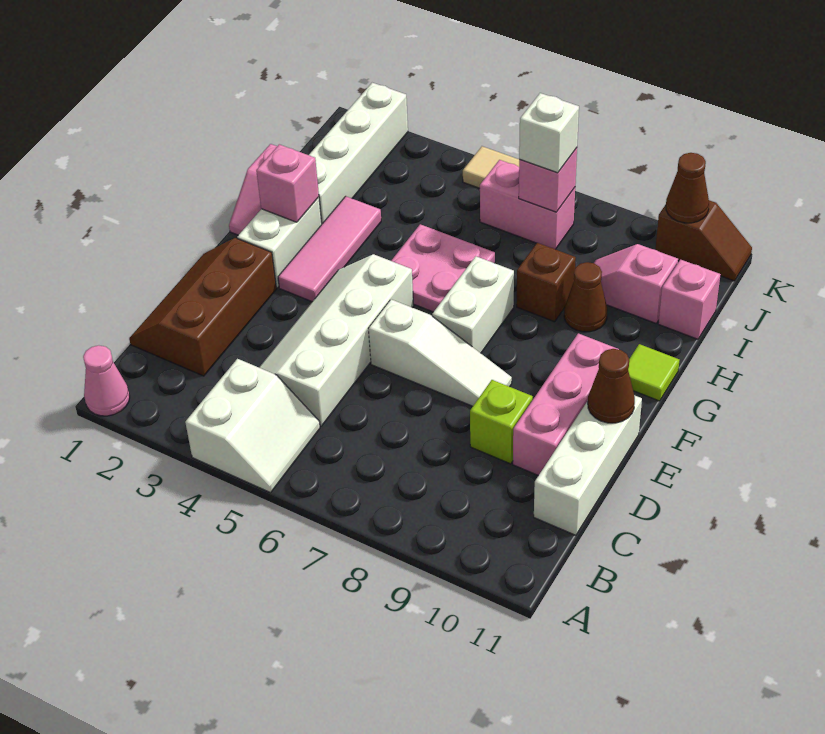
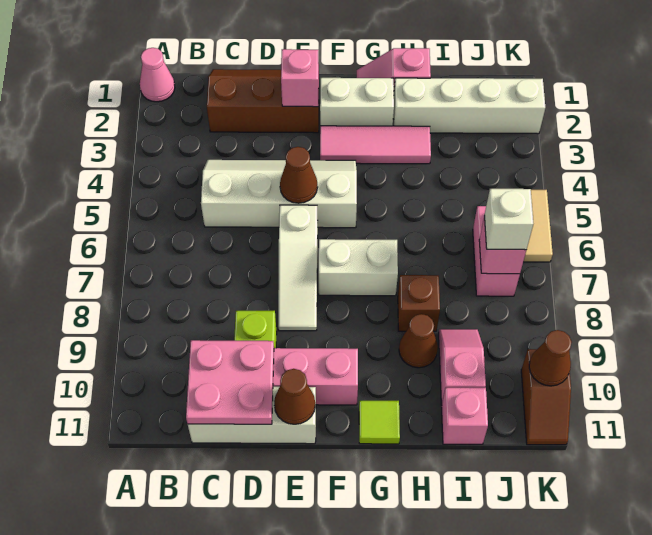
white 2x2 slope [185,359,320,493] -> none
none -> brown 1x1 cone [280,147,317,203]
pink 1x1 brick [256,144,319,222] -> pink 1x1 brick moved to [281,49,319,107]
pink 2x2 plate [391,224,495,312] -> pink 2x2 plate moved to [186,340,274,424]

